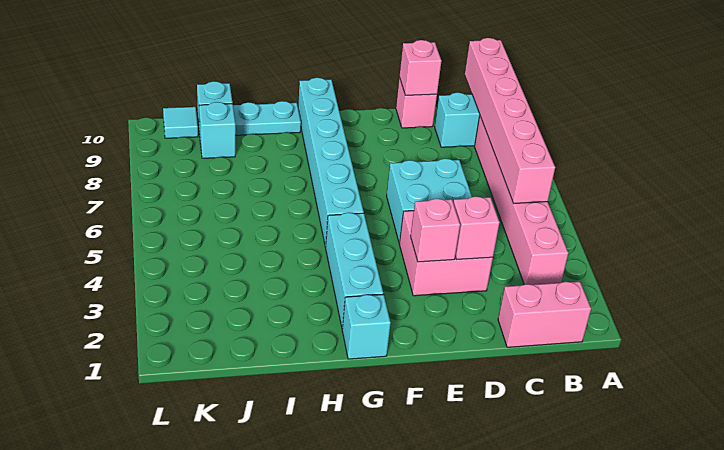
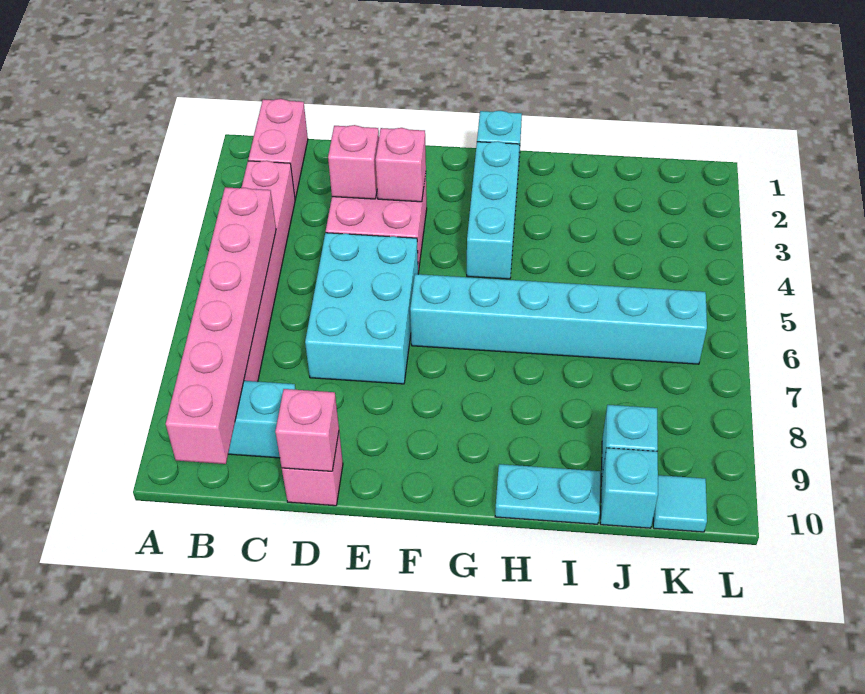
pink 1x2 brick [498,282,591,347] -> pink 1x2 brick turned to [248,99,308,199]
cyan 2x2 brick [387,159,472,243] -> cyan 2x3 brick [305,233,418,384]
cyan 1x6 brick [298,78,364,247] -> cyan 1x6 brick turned to [410,274,707,364]

